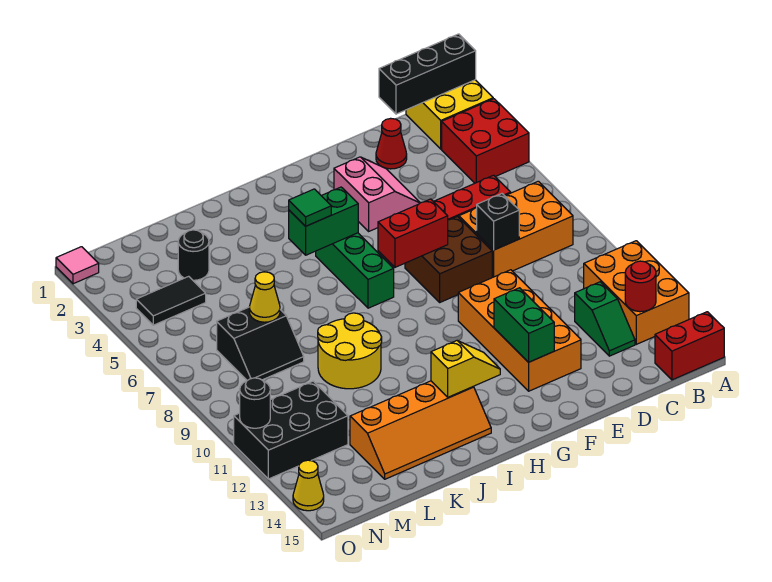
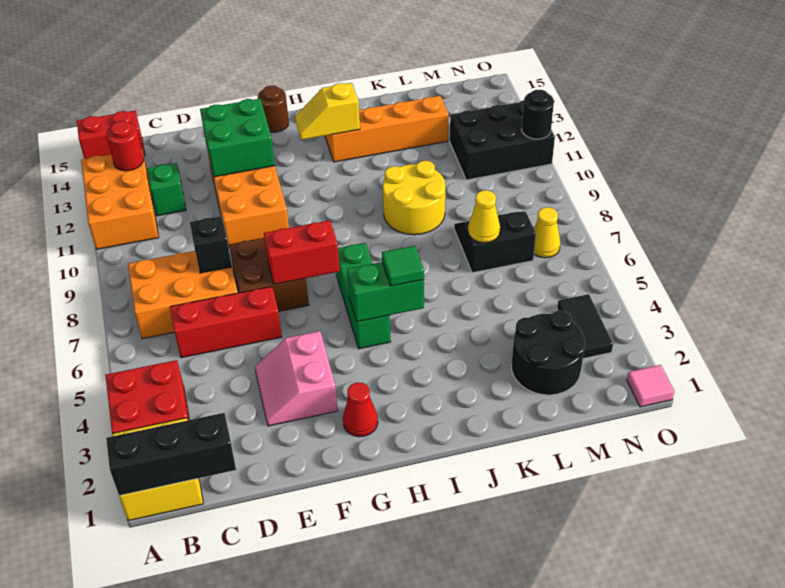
red 1x1 cone [376,118,407,169] -> red 1x1 cone moved to [343,383,378,437]
green 1x2 brick [494,288,554,362] -> green 2x2 brick [200,99,275,177]
none -> brown 1x1 round brick [258,86,289,132]
black 1x1 round brick [178,230,209,280] -> black 2x2 round brick [511,311,585,395]
black 1x2 tile [136,276,206,325] -> black 1x2 tile turned to [557,294,613,359]
yellow 1x1 cone [293,460,324,511] -> yellow 1x1 cone moved to [534,207,560,258]

